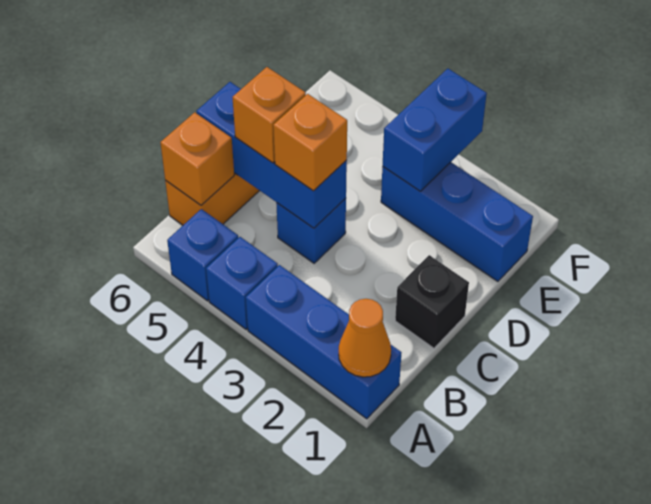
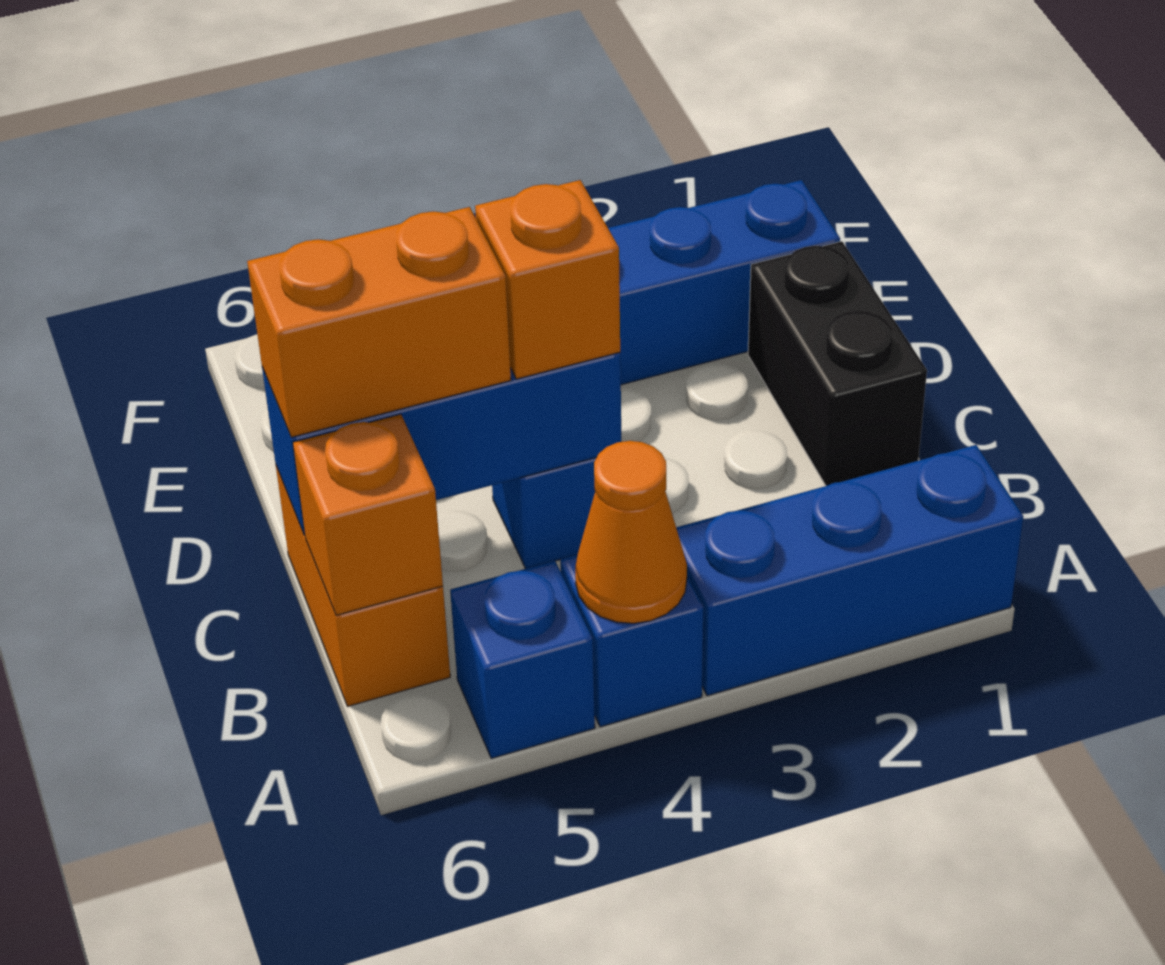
orange 1x1 cone [339,299,391,377] -> orange 1x1 cone moved to [575,441,687,623]
black 1x1 brick [395,255,469,348] -> black 1x2 brick [748,241,927,486]
orange 1x1 brick [232,67,306,163] -> orange 1x2 brick [247,207,511,437]
blue 1x2 brick [383,69,487,191] -> none

